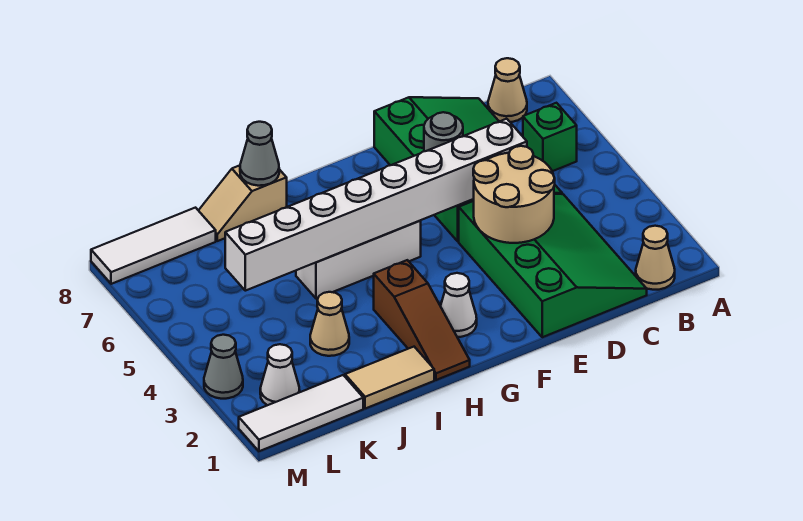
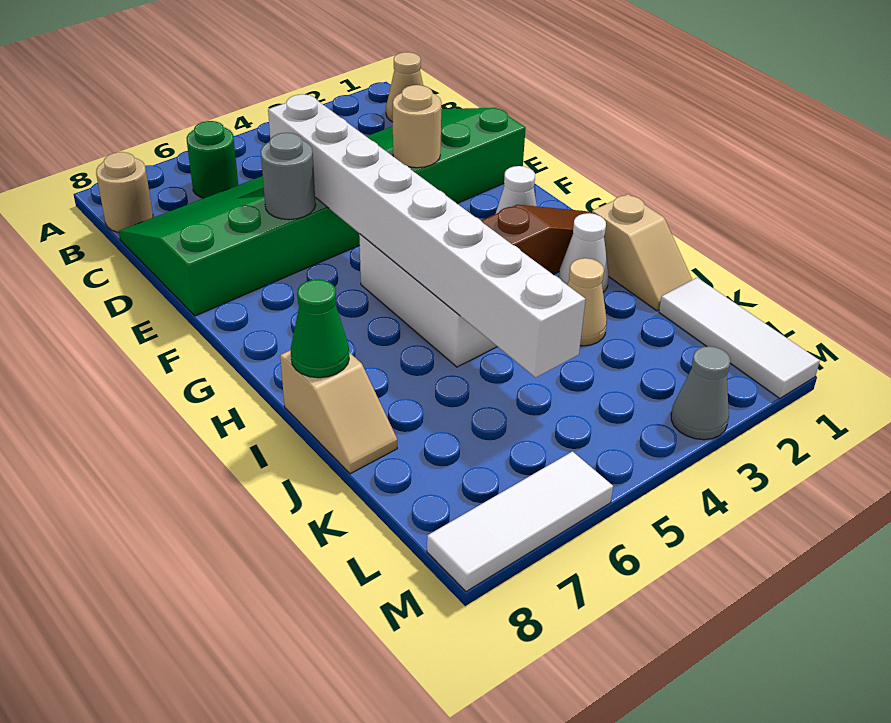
green 1x1 brick [523,103,577,171] -> green 1x1 round brick [187,121,238,198]
tan 1x1 cone [488,58,527,122] -> tan 1x1 round brick [96,152,153,233]
tan 2x2 round brick [473,146,555,243] -> tan 1x1 round brick [393,85,442,168]
tan 1x2 tile [345,347,434,409] -> tan 1x2 slope [592,194,692,311]
grey 1x1 cone [240,122,279,186] -> green 1x1 cone [291,280,349,378]
white 1x3 tile [91,208,216,284] -> white 1x3 tile turned to [427,452,613,592]
white 1x1 cone [260,344,300,405] -> white 1x1 cone moved to [559,213,609,292]

